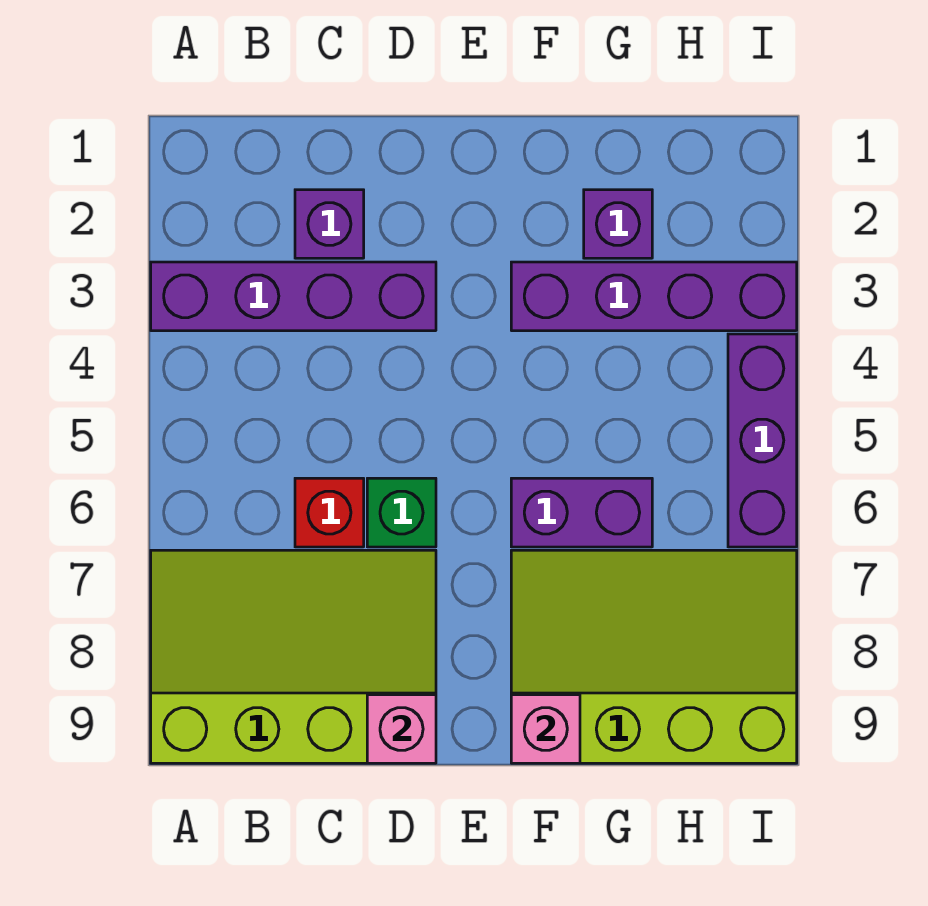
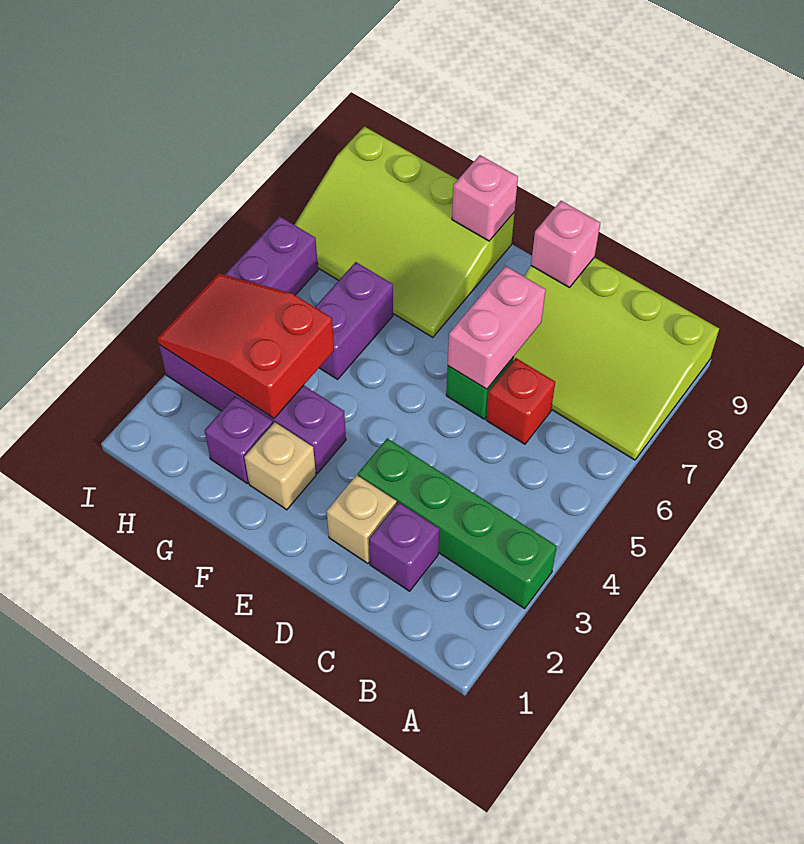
purple 1x4 brick [151,262,436,331] -> green 1x4 brick [358,438,557,609]
none -> tan 1x1 brick [327,475,397,563]
none -> pink 1x2 brick [448,266,546,389]
none -> tan 1x1 brick [244,422,316,510]
purple 1x2 brick [511,478,652,547] -> purple 1x2 brick turned to [315,262,393,379]
none -> red 2x3 slope [157,273,334,418]

